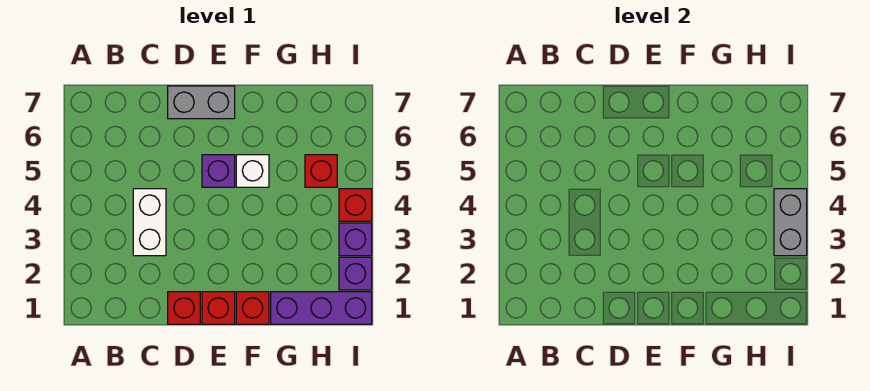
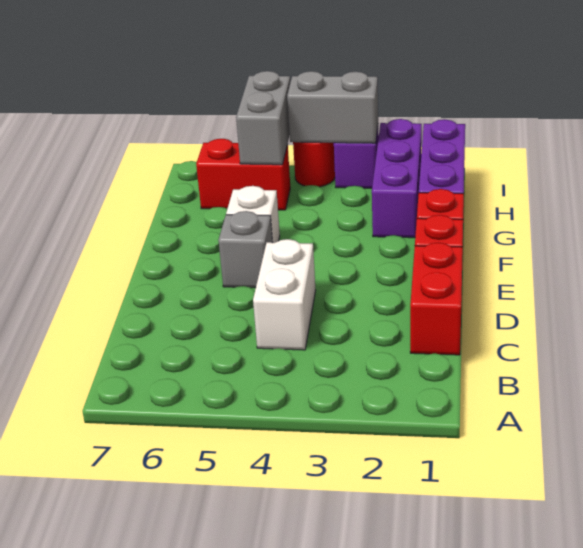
white 1x2 brick [133,189,166,256] -> white 1x2 brick turned to [253,239,316,350]
red 1x1 brick [168,292,200,324] -> red 1x2 brick [410,243,463,355]
grey 1x2 brick [168,86,235,119] -> grey 1x2 brick moved to [236,71,290,165]
purple 1x1 brick [202,155,235,187] -> grey 1x1 brick [218,211,273,288]
red 1x1 brick [305,155,337,187] -> red 1x2 brick [196,139,290,210]
purple 1x1 brick [339,257,372,290] -> purple 1x3 brick [372,119,422,238]
red 1x1 brick [339,189,372,221] -> red 1x1 round brick [293,142,335,187]

